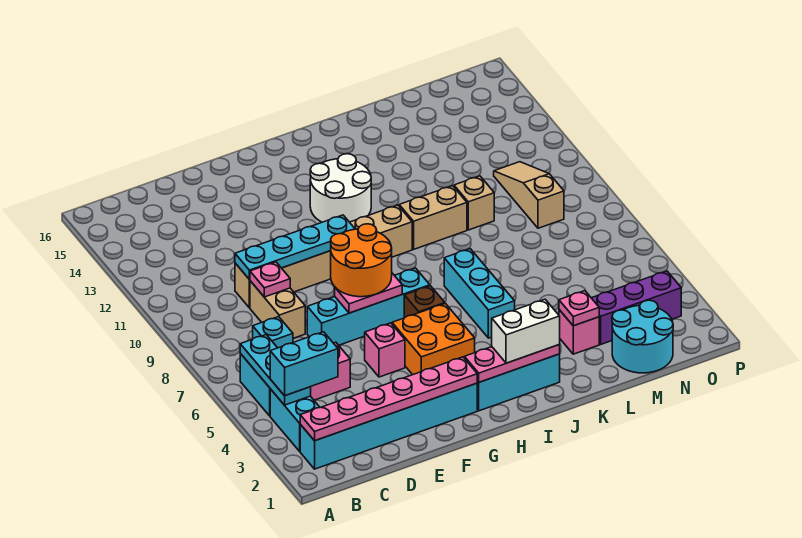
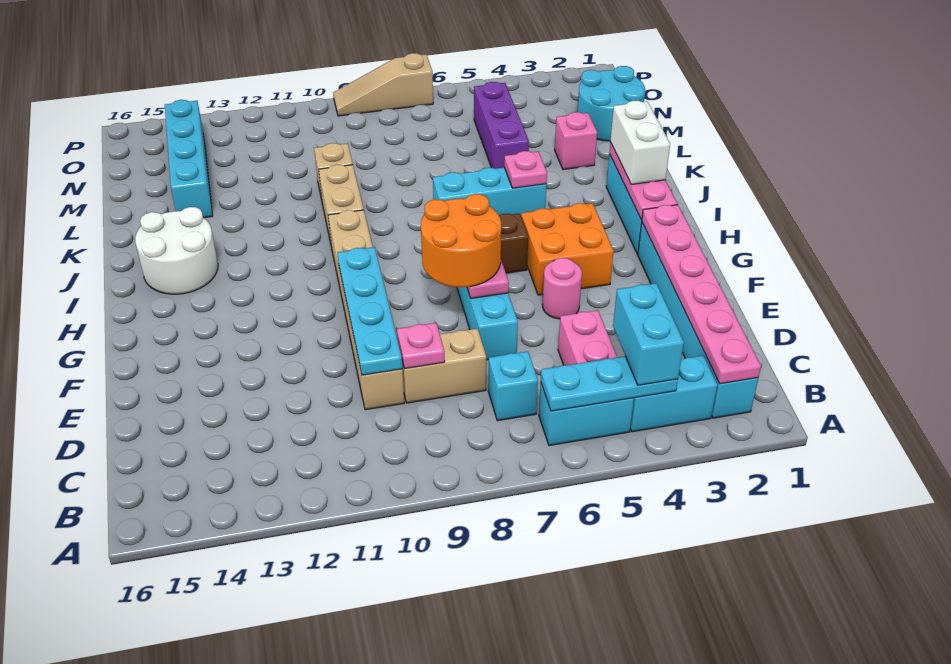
pink 1x1 brick [365,323,405,377] -> pink 1x1 round brick [542,258,582,319]
white 2x2 round brick [310,154,371,222] -> white 2x2 round brick moved to [135,207,218,294]
pink 1x1 plate [559,291,599,326] -> pink 1x1 plate moved to [504,151,547,188]
none -> cyan 1x4 brick [165,100,213,218]
purple 1x3 brick [592,271,681,344] -> purple 1x3 brick moved to [474,82,529,169]
tan 1x3 slope [494,162,564,228] -> tan 1x3 slope moved to [333,53,433,116]

